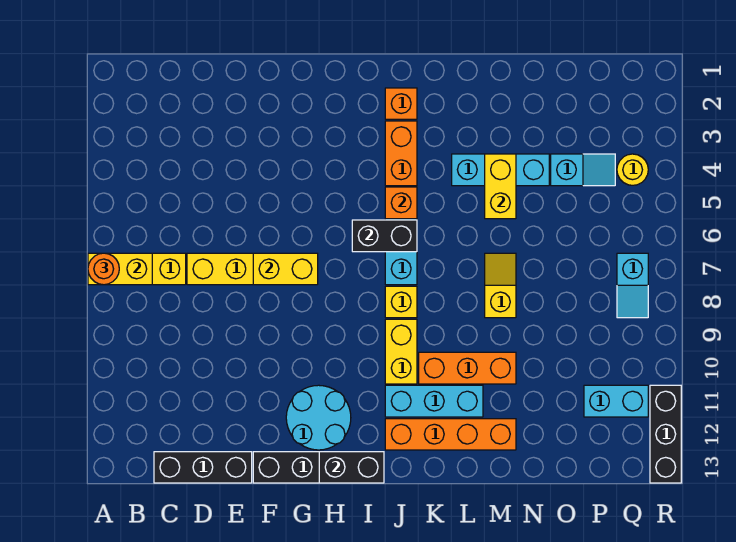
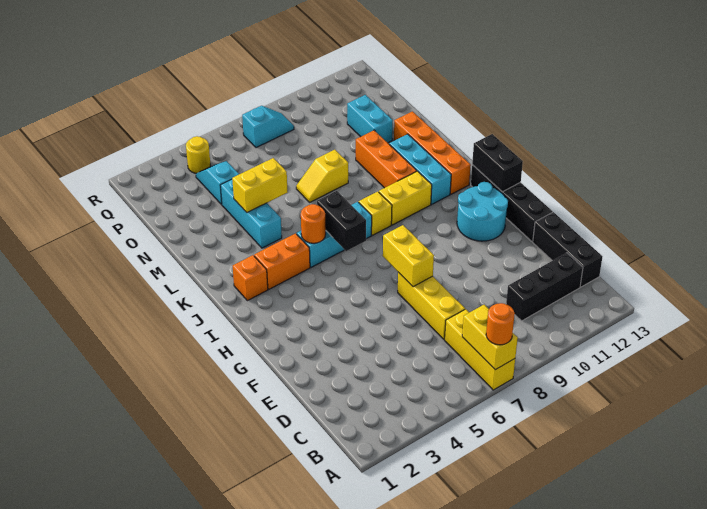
orange 1x1 brick [385,187,417,219] -> orange 1x1 round brick [301,204,326,243]
cyan 1x2 brick [584,385,648,417] -> cyan 1x2 brick moved to [347,95,393,143]
black 1x3 brick [650,385,681,483] -> black 1x3 brick moved to [506,253,583,321]

